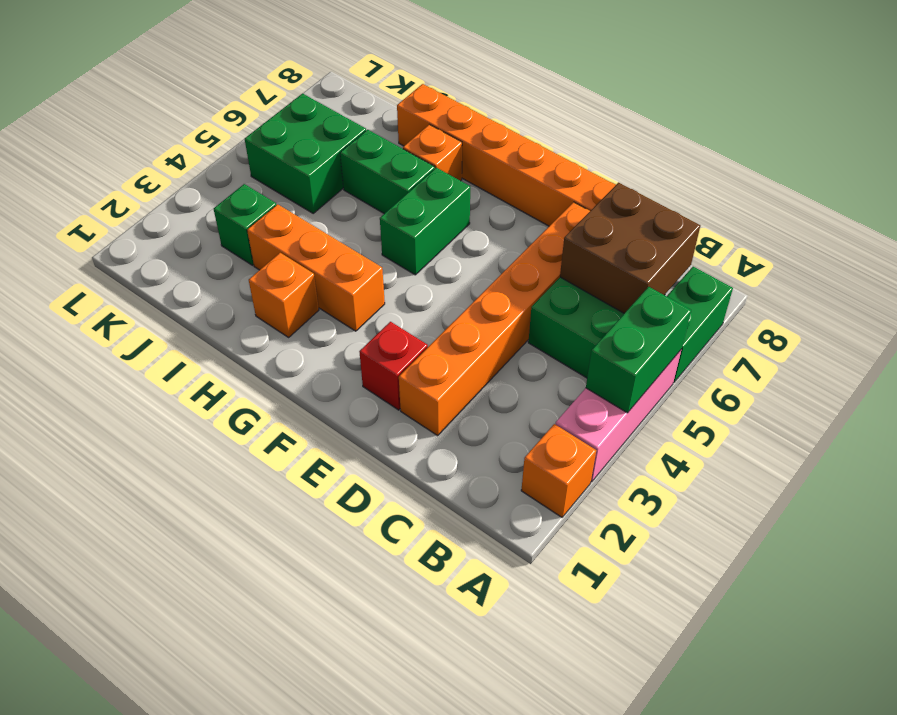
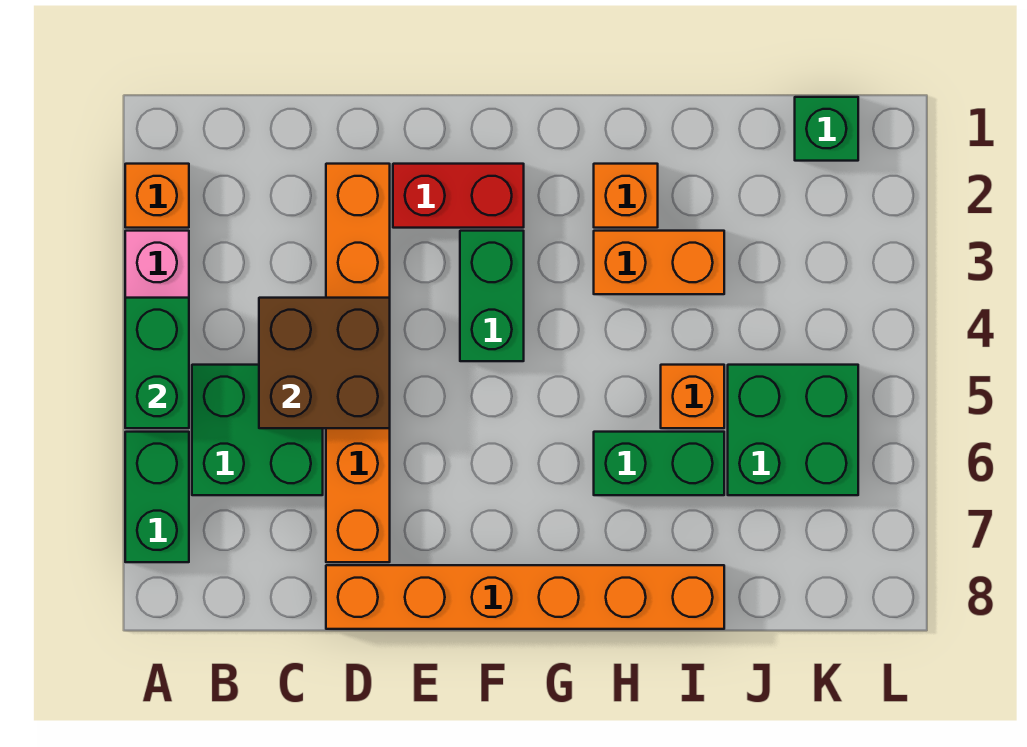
brown 2x2 brick [560,183,700,313] -> brown 2x2 brick moved to [259,298,390,428]
red 1x1 brick [359,322,428,410] -> red 1x2 brick [393,164,524,228]
orange 1x3 brick [247,204,385,331] -> orange 1x2 brick [594,231,724,294]
green 1x2 brick [380,168,470,275] -> green 1x2 brick moved to [460,231,524,361]
orange 1x1 brick [403,124,462,181] -> orange 1x1 brick moved to [661,365,724,428]
green 1x1 brick [214,184,276,265] -> green 1x1 brick moved to [795,97,858,161]

